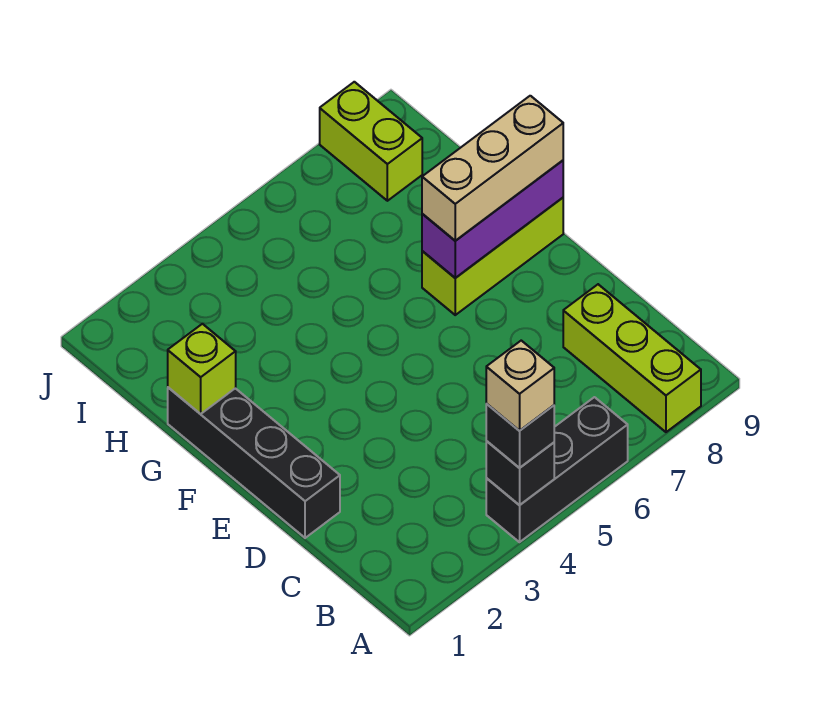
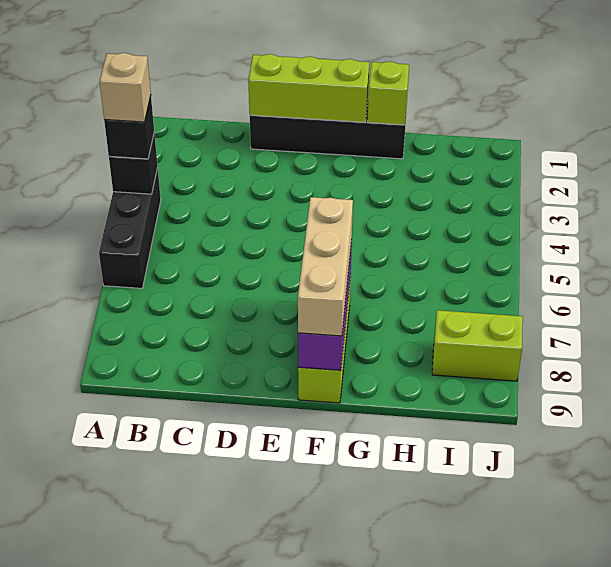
lime 1x3 brick [563,284,701,432] -> lime 1x3 brick moved to [248,54,369,122]

